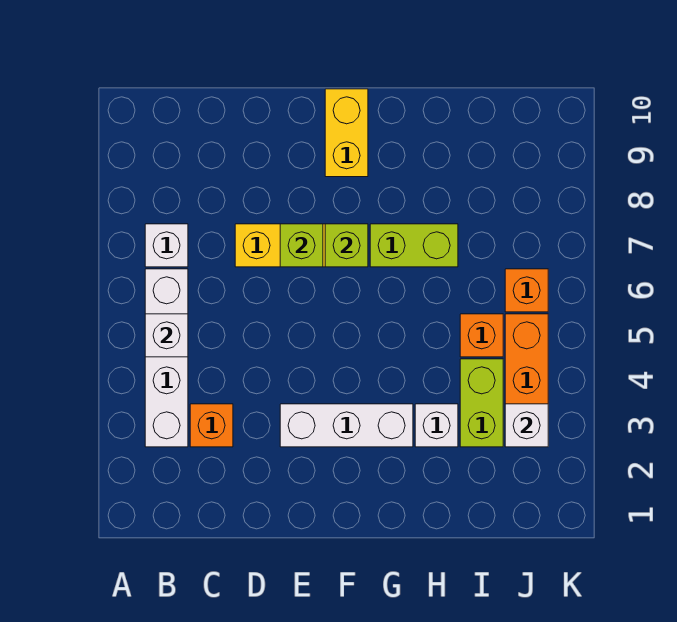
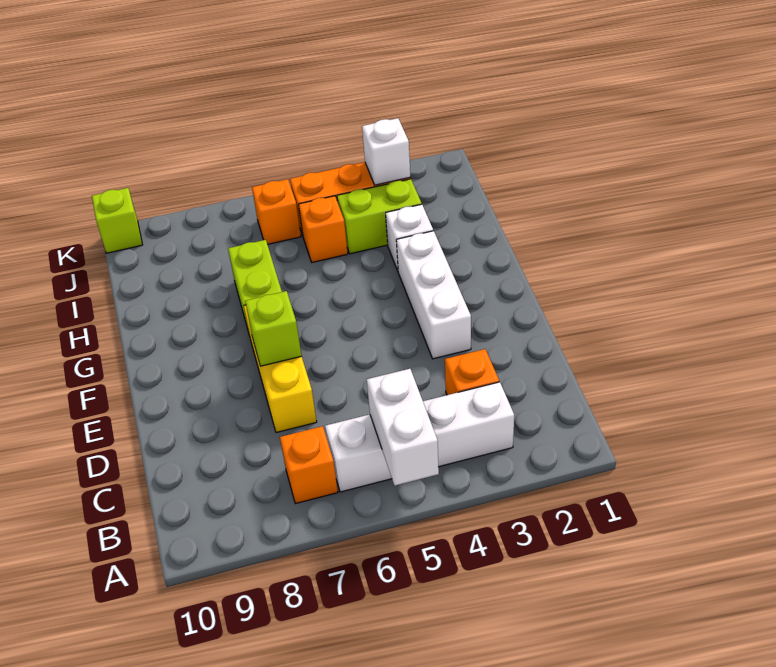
white 1x1 brick [145,314,188,357] -> white 1x2 brick [367,369,439,486]
white 1x1 brick [145,224,188,267] -> orange 1x1 brick [280,426,338,504]
lime 1x1 brick [325,224,368,267] -> lime 1x1 brick moved to [92,188,142,253]
yellow 1x2 brick [325,89,368,177] -> none

